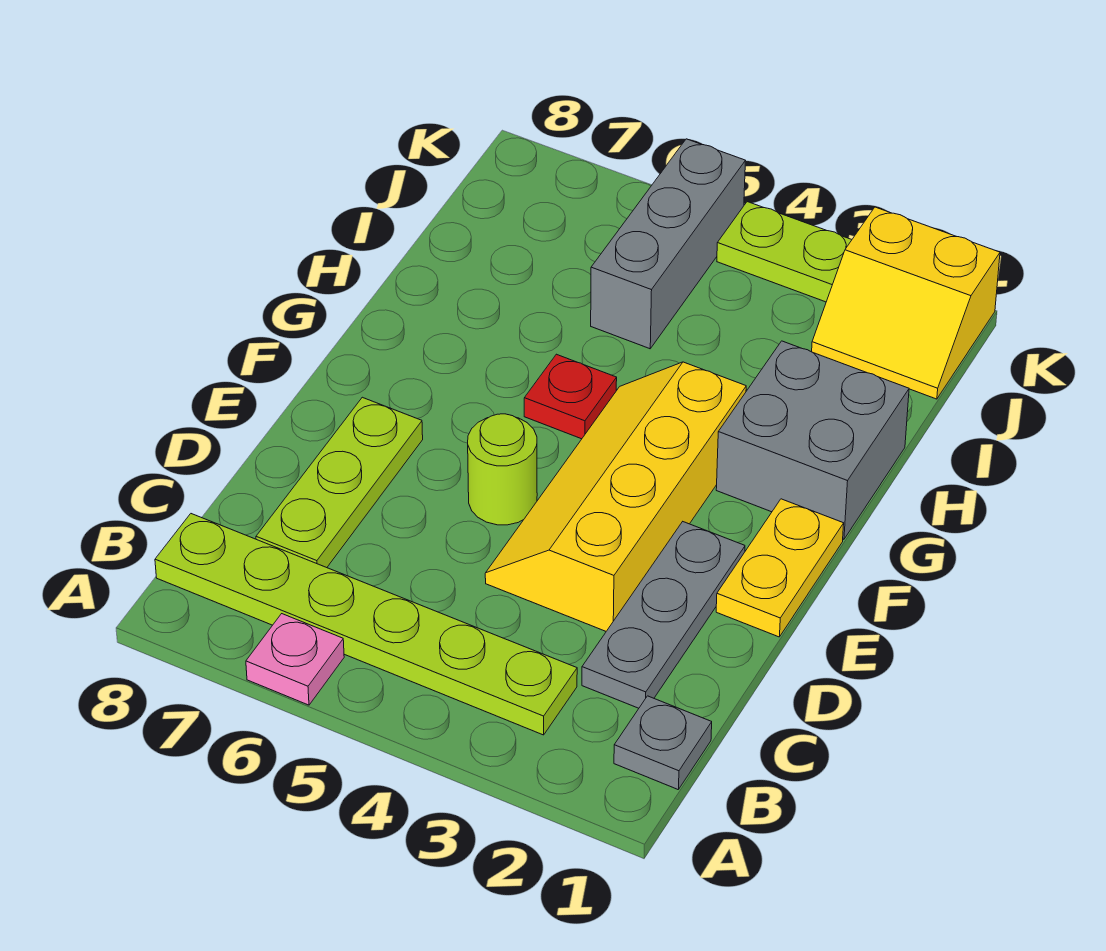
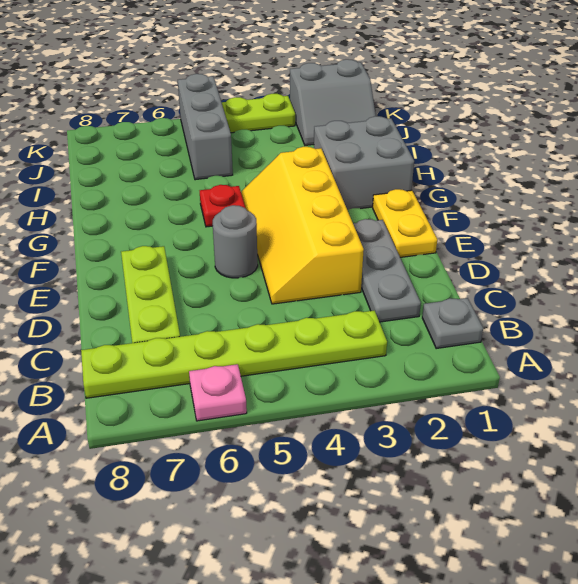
lime 1x1 round brick [468,414,537,525] -> grey 1x1 round brick [213,205,258,278]
yellow 2x2 slope [812,207,1000,399] -> grey 2x2 slope [290,59,376,145]

